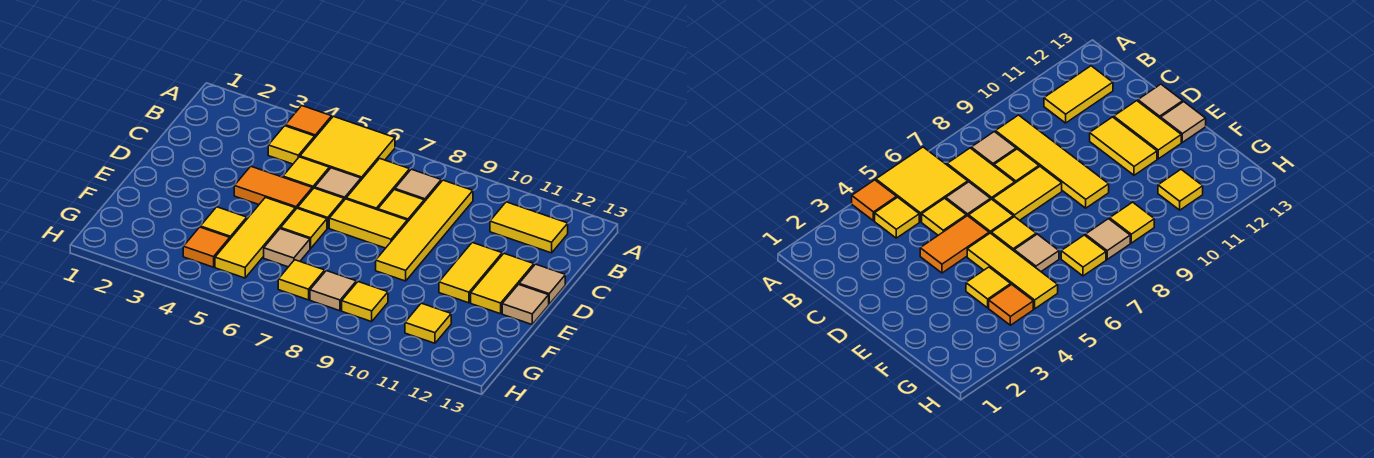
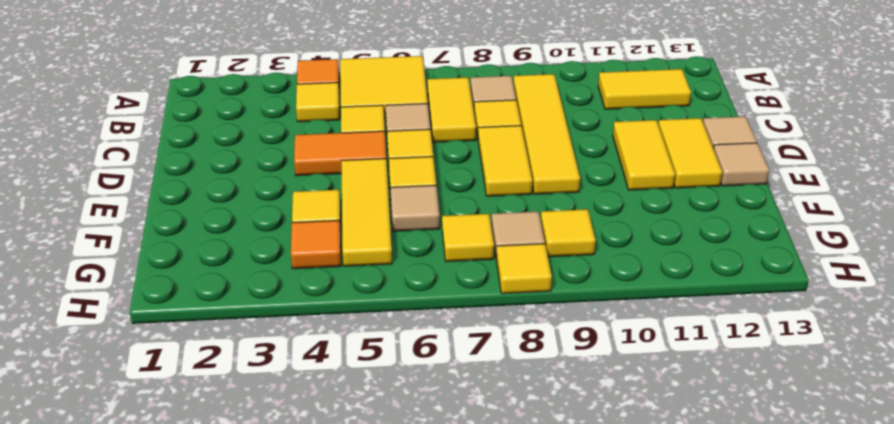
yellow 1x2 tile [329,199,407,248] -> yellow 1x2 tile turned to [478,126,532,196]
yellow 1x1 tile [405,303,451,343] -> yellow 1x1 tile moved to [496,244,552,294]

